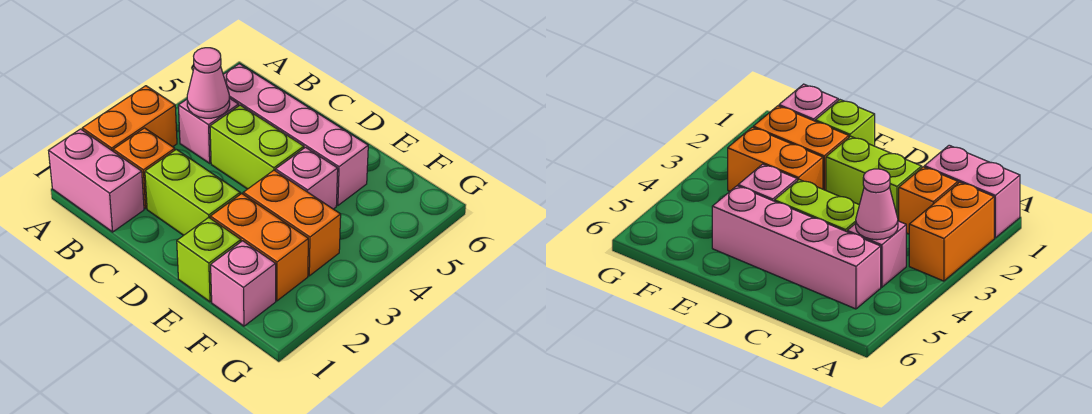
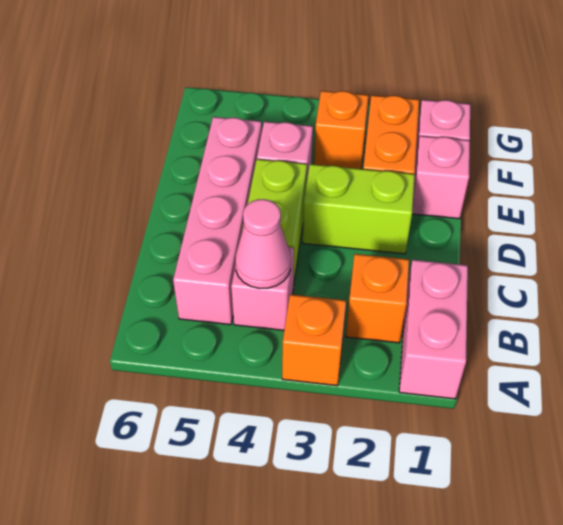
orange 1x2 brick [82,86,177,151] -> orange 1x1 brick [282,295,346,386]
lime 1x2 brick [145,149,240,235] -> lime 1x2 brick turned to [303,164,415,254]
lime 1x1 brick [177,218,241,302] -> pink 1x1 brick [412,136,470,219]
orange 1x2 brick [243,170,341,276] -> orange 1x1 brick [314,91,369,169]

